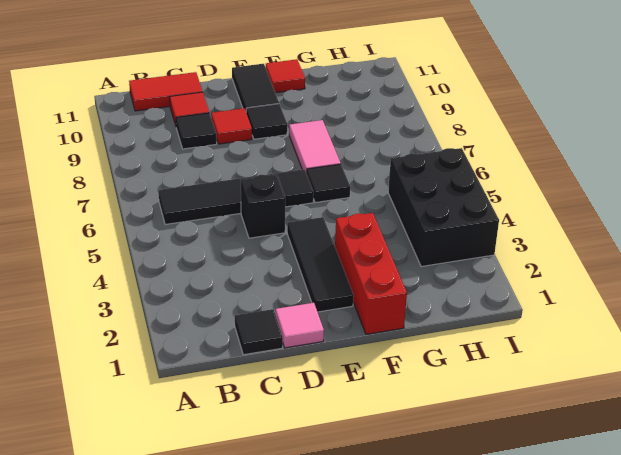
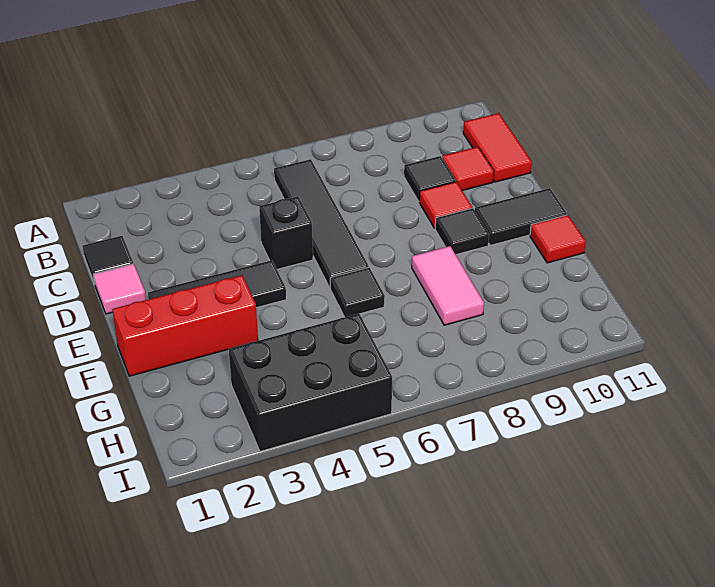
pink 1x2 tile [289,120,341,173] -> pink 1x2 tile turned to [412,246,484,325]

